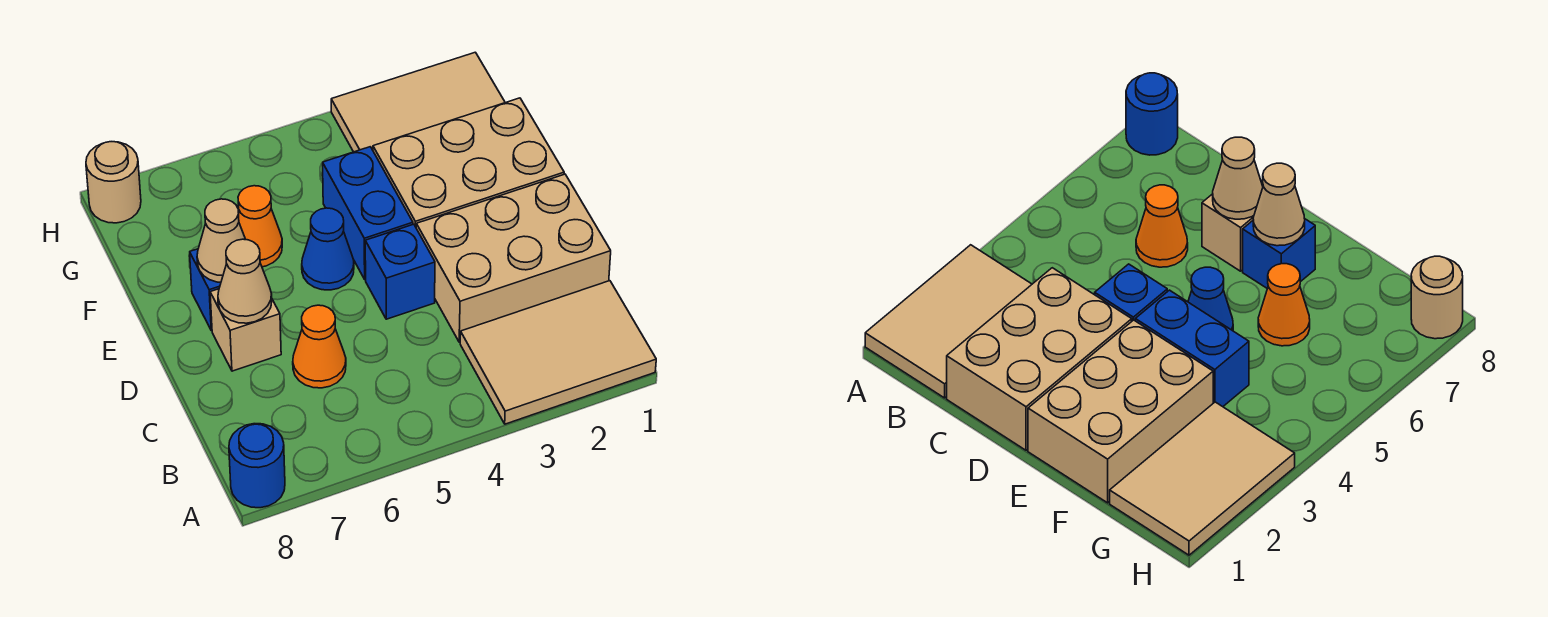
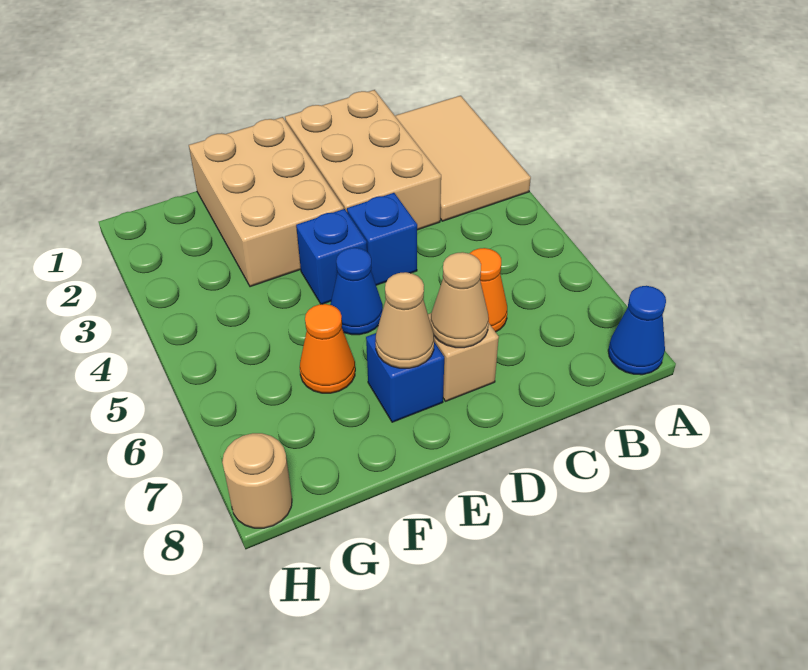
blue 1x1 round brick [229,424,285,508] -> blue 1x1 cone [608,286,666,375]
blue 1x2 brick [323,147,413,279] -> blue 1x1 brick [296,209,367,304]
tan 2x3 tile [331,52,505,152] -> none

